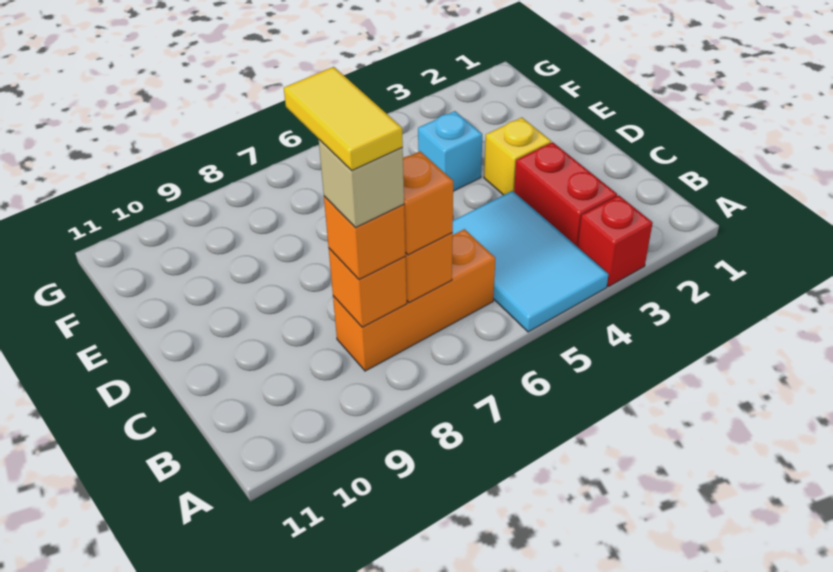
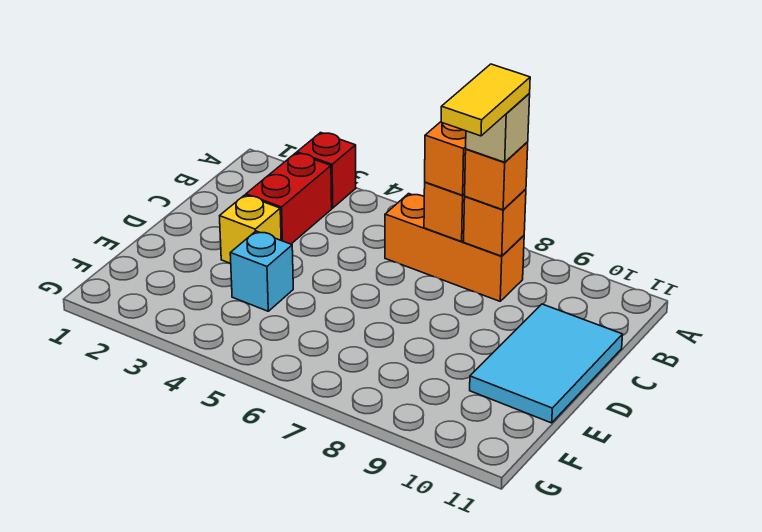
cyan 2x3 tile [452,191,609,332] -> cyan 2x3 tile moved to [470,304,623,423]

